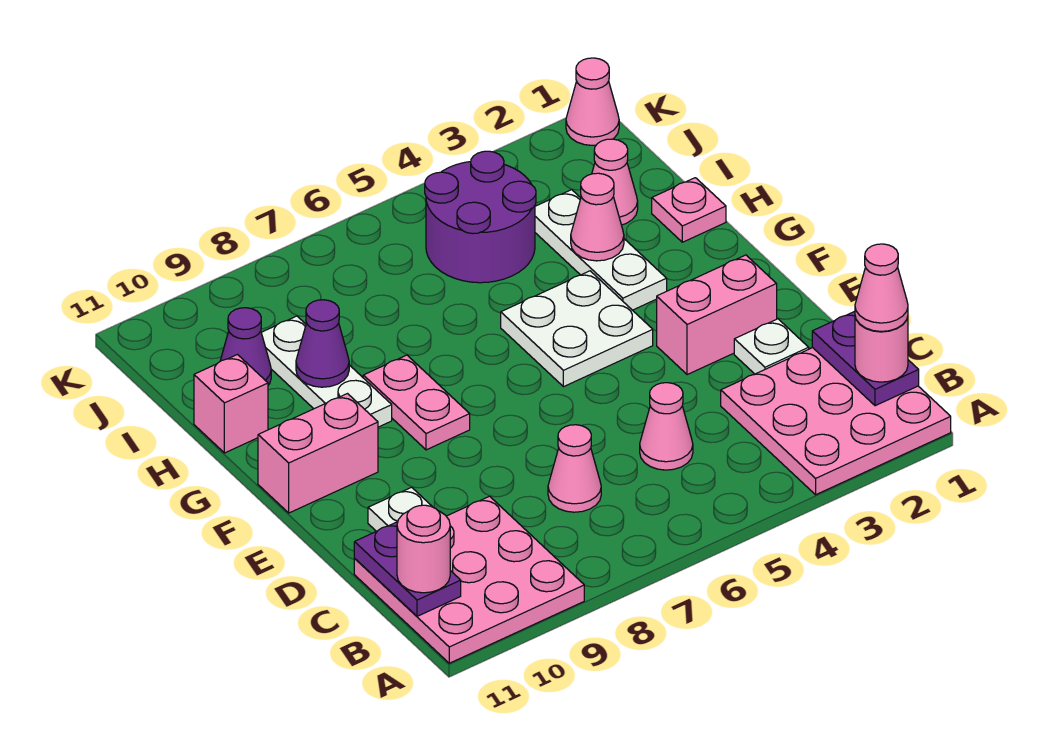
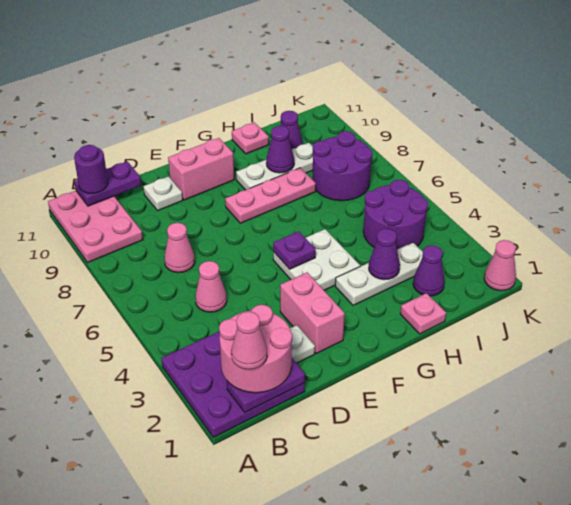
pink 3x3 plate [721,348,951,495] -> purple 3x3 plate [161,332,305,437]
pink 3x3 plate [354,496,584,663] -> pink 2x3 plate [48,191,143,263]
pink 1x1 round brick [855,317,908,382] -> pink 2x2 round brick [219,305,292,393]
pink 1x1 round brick [397,505,450,593] -> purple 1x1 round brick [74,145,108,193]
none -> purple 1x1 plate [273,231,316,269]
pink 1x2 plate [363,355,470,450] -> pink 1x3 plate [225,168,316,223]
pink 1x2 brick [258,394,378,513] -> pink 1x2 brick turned to [168,138,234,200]
pink 1x1 cone [571,173,624,261] -> purple 1x1 cone [369,229,400,280]
pink 1x1 brick [194,355,268,453] -> pink 1x1 plate [232,123,269,154]
pink 1x1 cone [592,139,638,225] -> purple 1x1 cone [413,245,445,296]
none -> purple 2x2 round brick [312,131,373,201]

